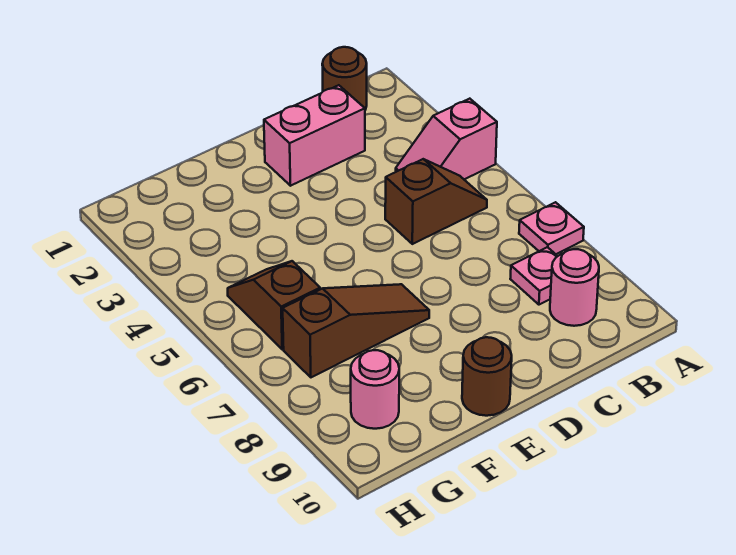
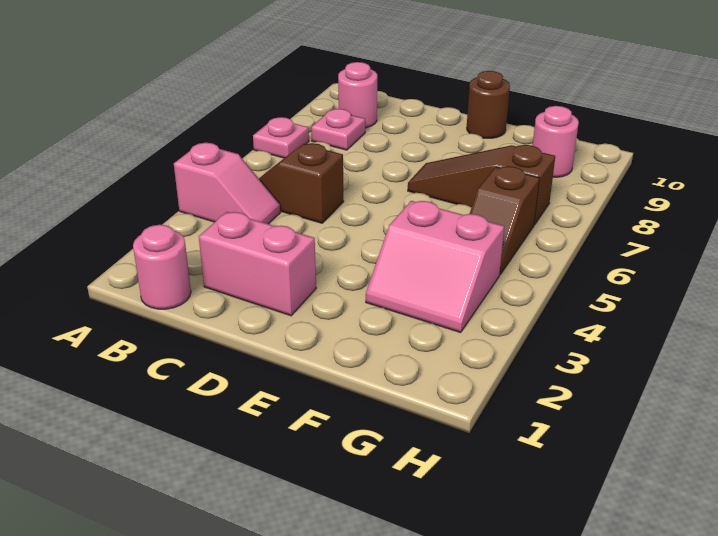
brown 1x1 round brick [322,47,367,110] -> pink 1x1 round brick [133,225,191,309]
none -> pink 2x2 slope [366,201,504,333]

